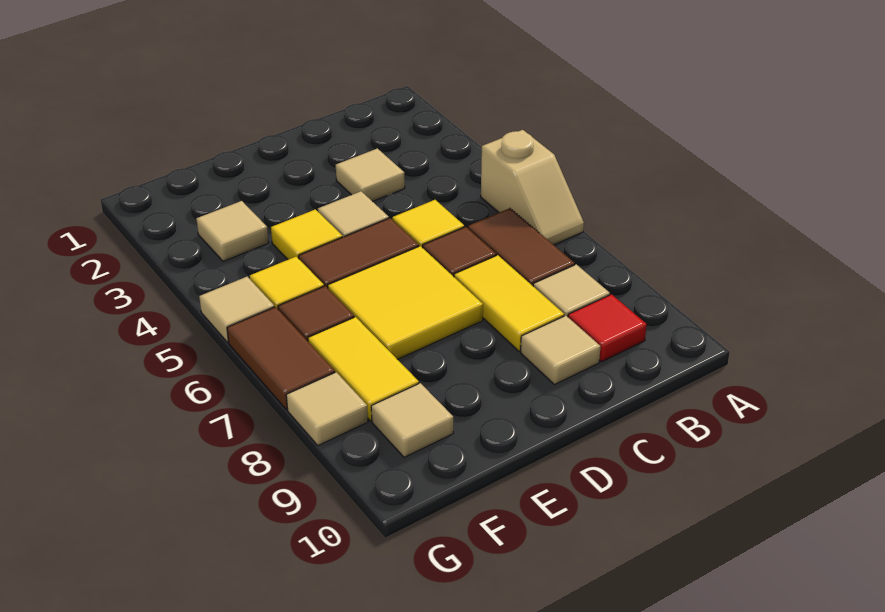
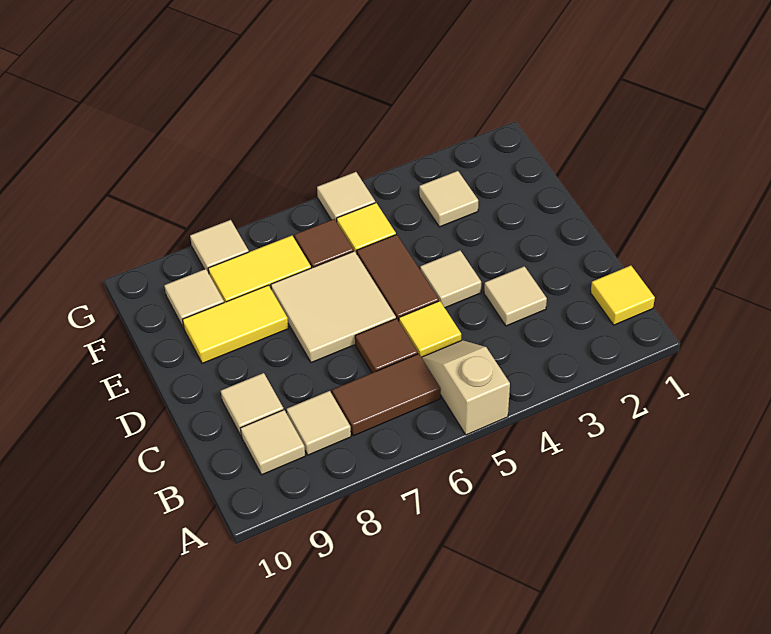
tan 1x2 slope [481,130,584,245] -> tan 1x2 slope turned to [422,340,510,435]
red 1x1 tile [568,294,647,362] -> tan 1x1 tile [241,410,305,475]
yellow 1x2 tile [454,255,564,351] -> yellow 1x2 tile moved to [182,285,289,363]
yellow 2x2 tile [328,246,483,359] -> tan 2x2 tile [271,251,396,363]
yellow 1x1 tile [271,209,343,260] -> yellow 1x1 tile moved to [591,265,655,325]
brown 1x2 tile [227,307,335,410] -> none

